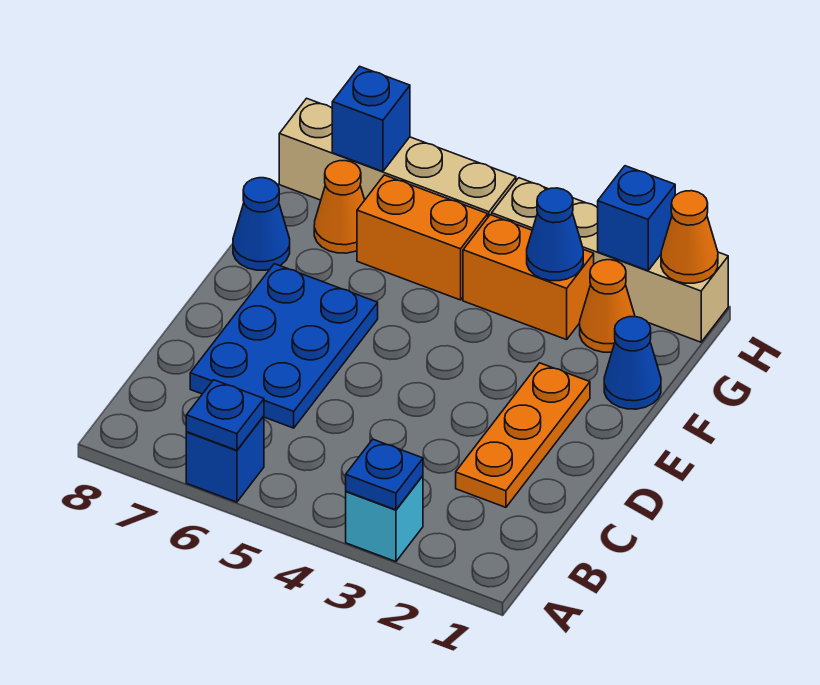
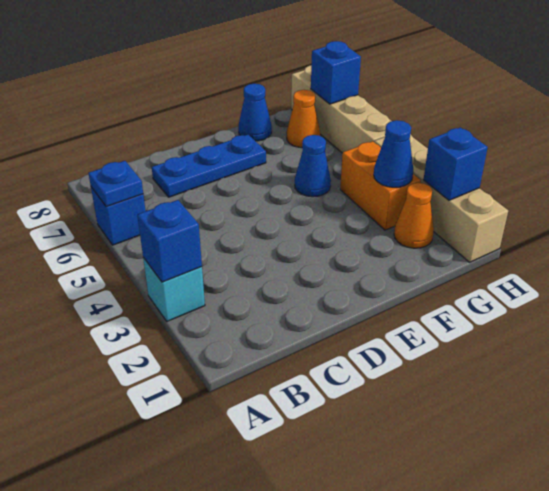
blue 1x1 plate [346,439,423,510] -> blue 1x1 brick [137,200,202,282]
orange 1x3 plate [456,363,590,507] -> none
blue 2x3 plate [190,264,378,428] -> blue 1x3 plate [152,135,266,197]
blue 1x1 cone [604,317,661,409] -> blue 1x1 cone moved to [295,135,331,197]
orange 1x2 brick [357,175,488,300] -> none
orange 1x1 cone [661,191,718,283] -> none

